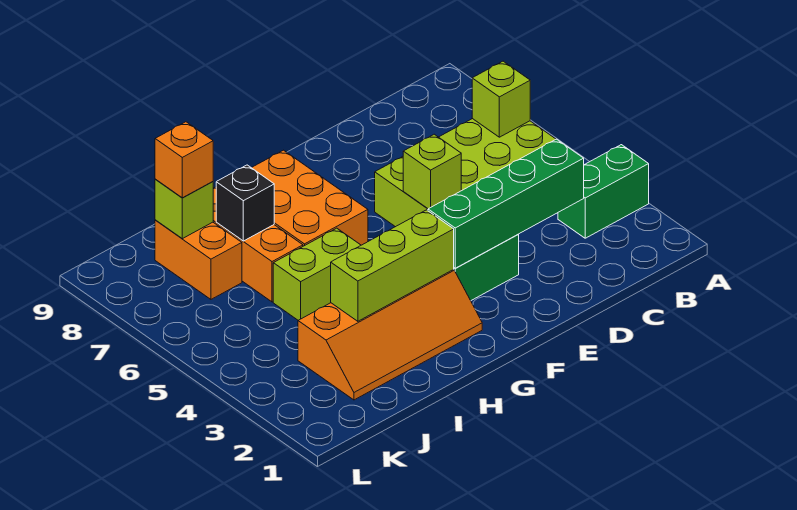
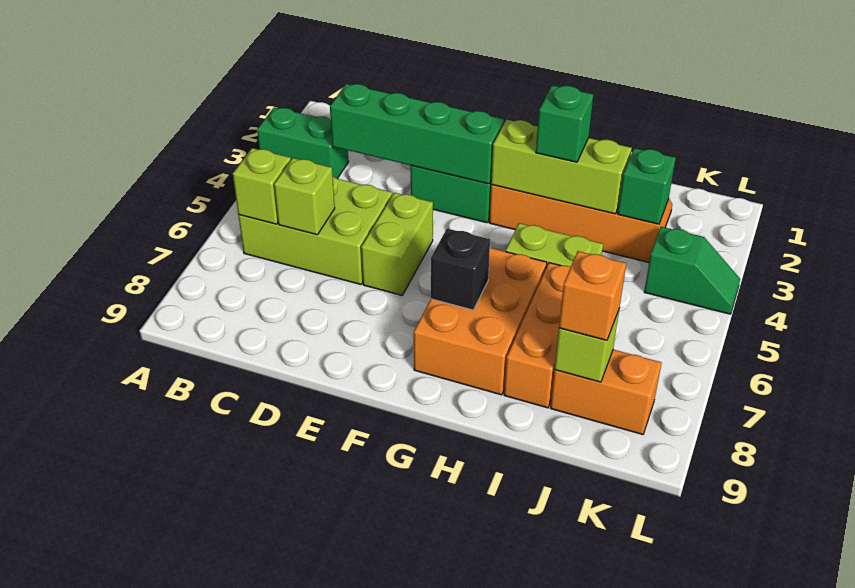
lime 1x1 brick [403,134,461,209] -> lime 1x1 brick moved to [274,158,335,235]
none -> green 1x1 brick [536,85,593,162]
black 1x1 brick [216,165,274,241] -> black 1x1 brick moved to [431,229,490,310]
none -> green 1x1 brick [618,148,676,224]
orange 1x2 brick [155,220,242,299] -> orange 1x2 brick turned to [551,350,662,434]
none -> green 1x2 slope [644,227,740,314]

